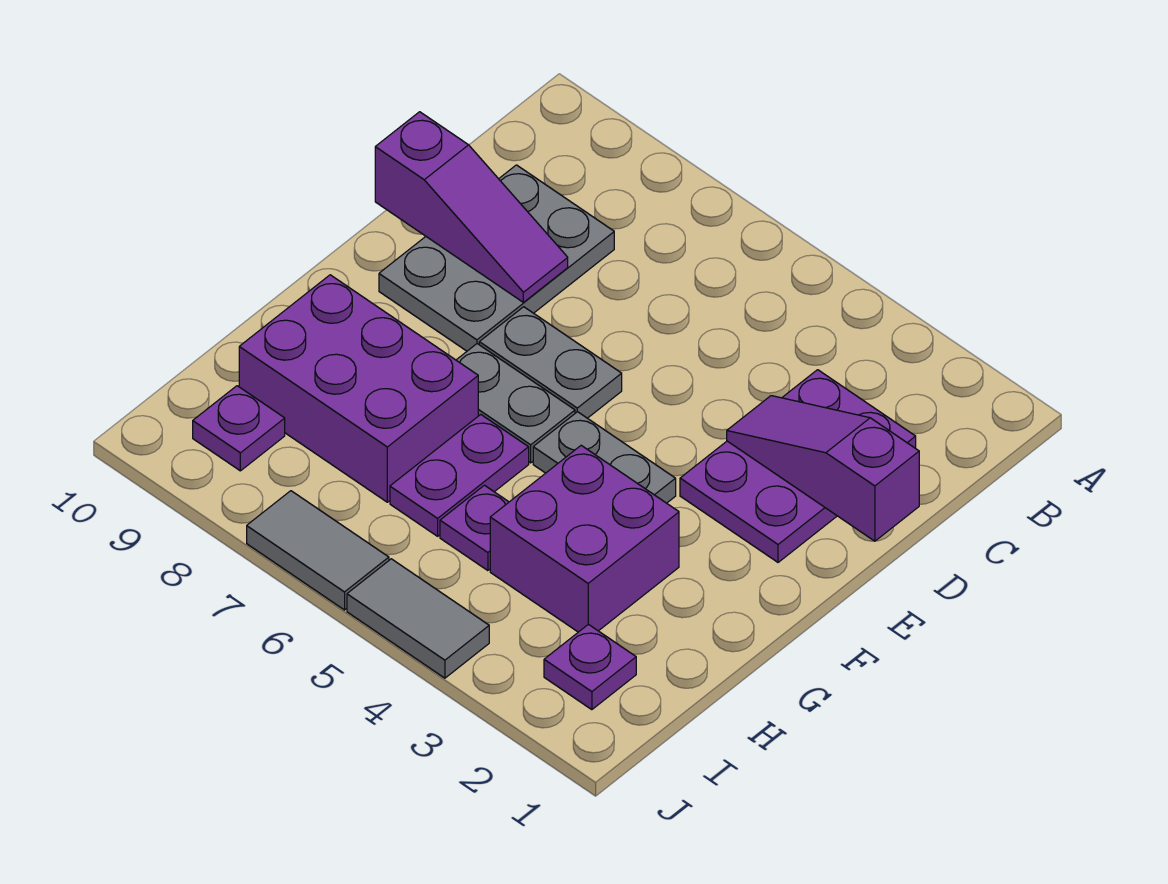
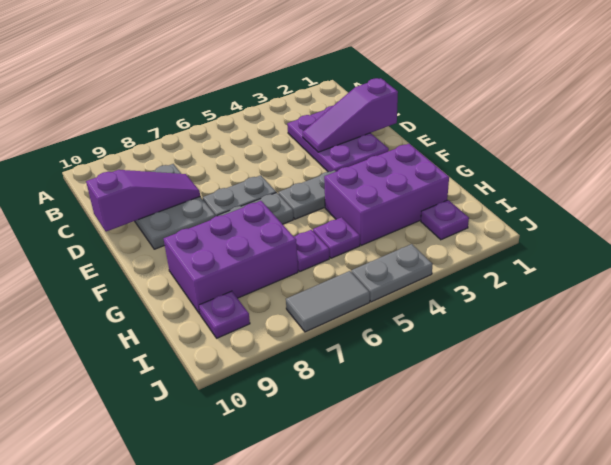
purple 2x2 brick [490,445,679,632] -> purple 2x3 brick [324,144,449,245]
purple 1x2 plate [390,414,529,536] -> purple 1x1 plate [294,230,329,271]
grey 1x2 tile [347,559,489,678] -> grey 1x2 plate [351,244,433,302]

